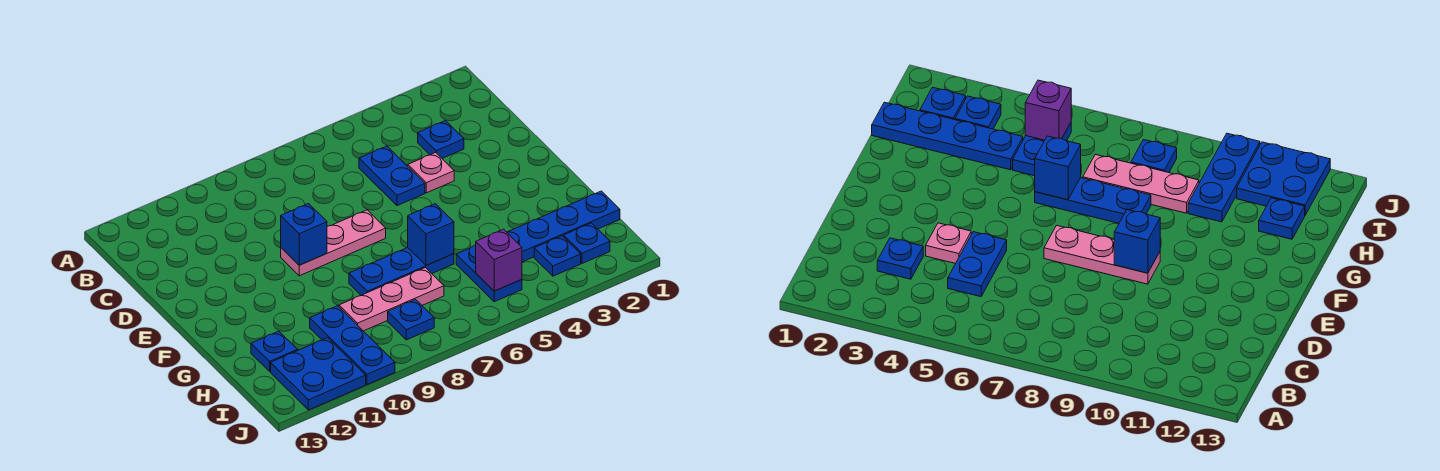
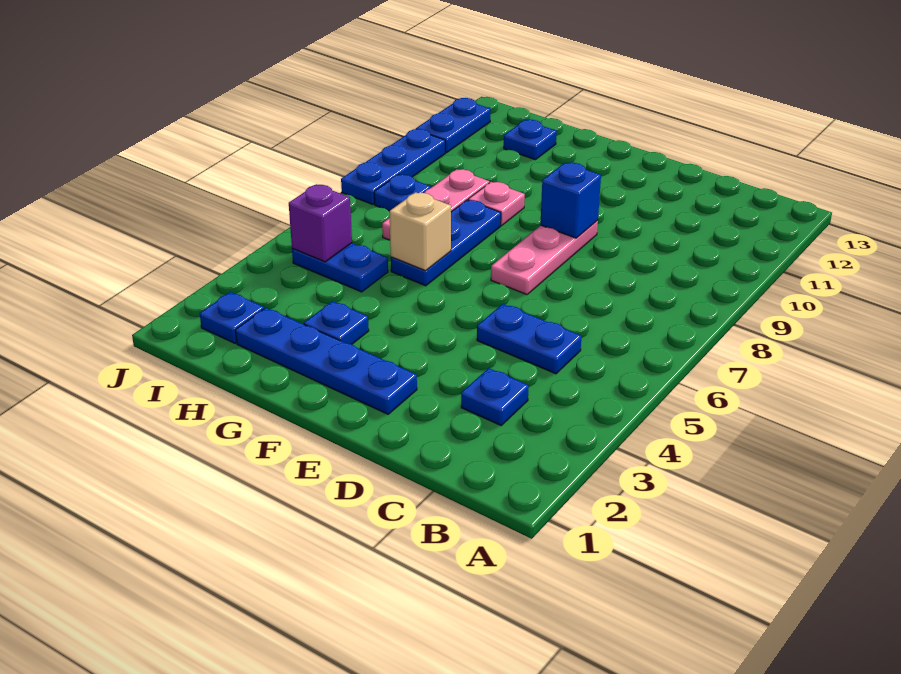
pink 1x1 plate [408,152,454,193] -> pink 1x1 plate moved to [468,182,525,225]
blue 1x1 brick [408,204,454,265] -> tan 1x1 brick [389,192,451,271]
blue 1x4 plate [507,191,620,262] -> blue 1x4 plate turned to [236,308,417,414]
blue 1x3 plate [310,306,395,385] -> blue 1x3 plate turned to [341,129,445,204]
blue 1x1 plate [534,236,581,276] -> blue 1x1 plate moved to [304,301,369,344]
blue 2x2 plate [271,338,366,410] -> blue 1x2 plate [416,98,491,153]

